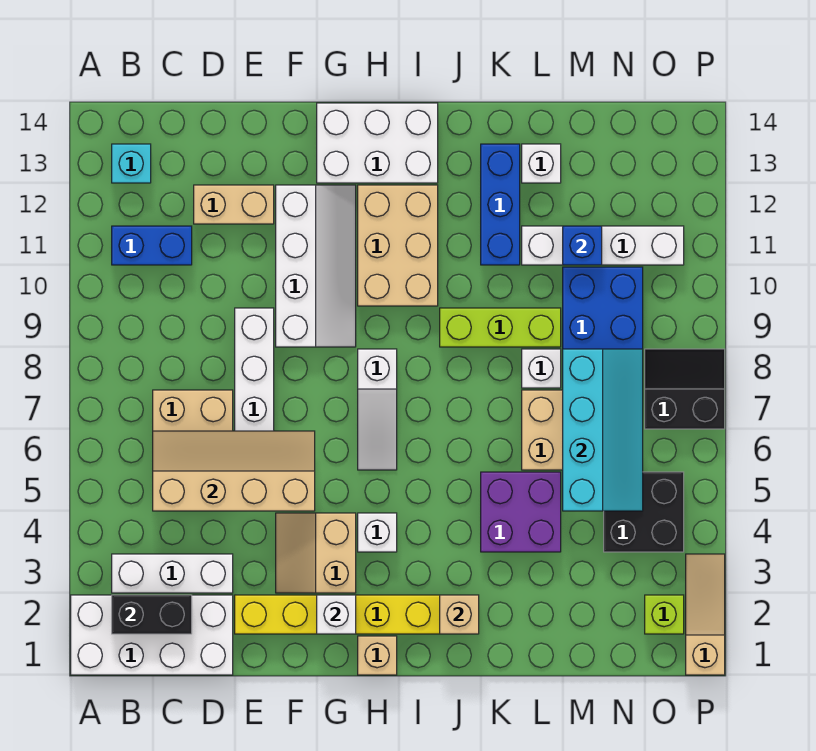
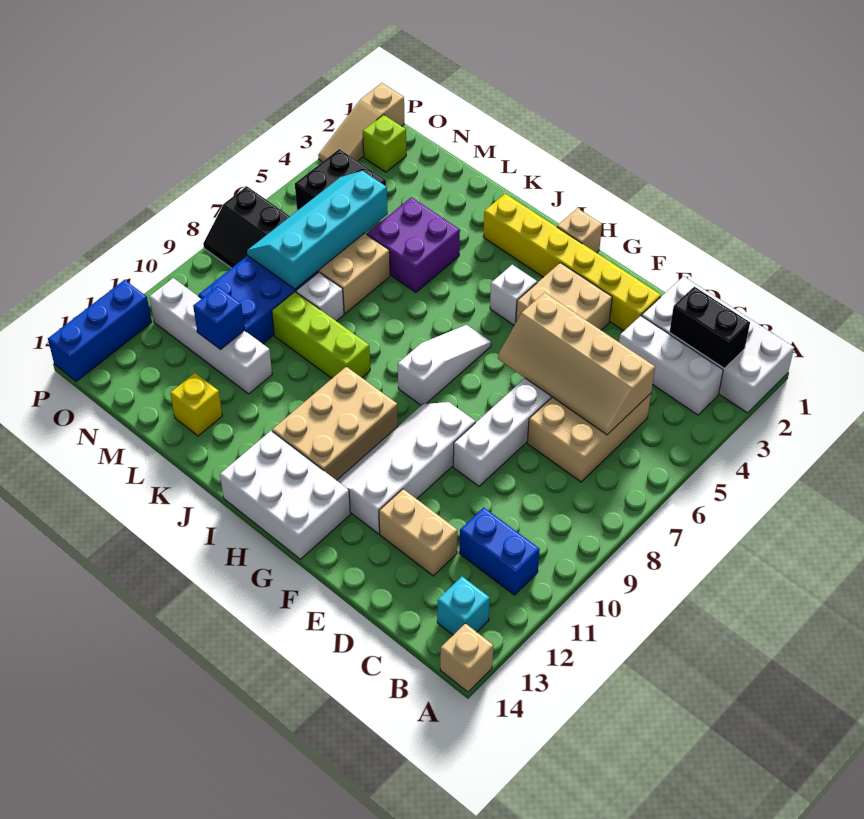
tan 2x2 slope [276,513,356,593] -> tan 2x2 brick [516,263,612,330]
white 1x1 brick [317,595,356,634] -> none
tan 1x1 brick [440,595,479,634] -> tan 1x1 brick moved to [440,623,494,692]
blue 1x3 brick [481,144,520,265] -> blue 1x3 brick moved to [48,280,152,382]
white 1x1 brick [522,144,561,183] -> yellow 1x1 brick [170,373,222,436]

